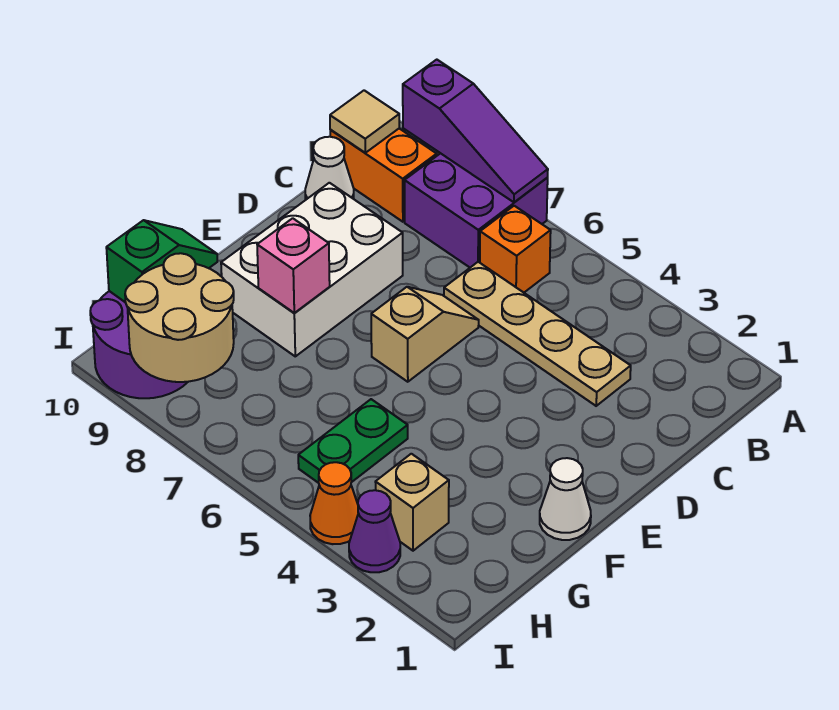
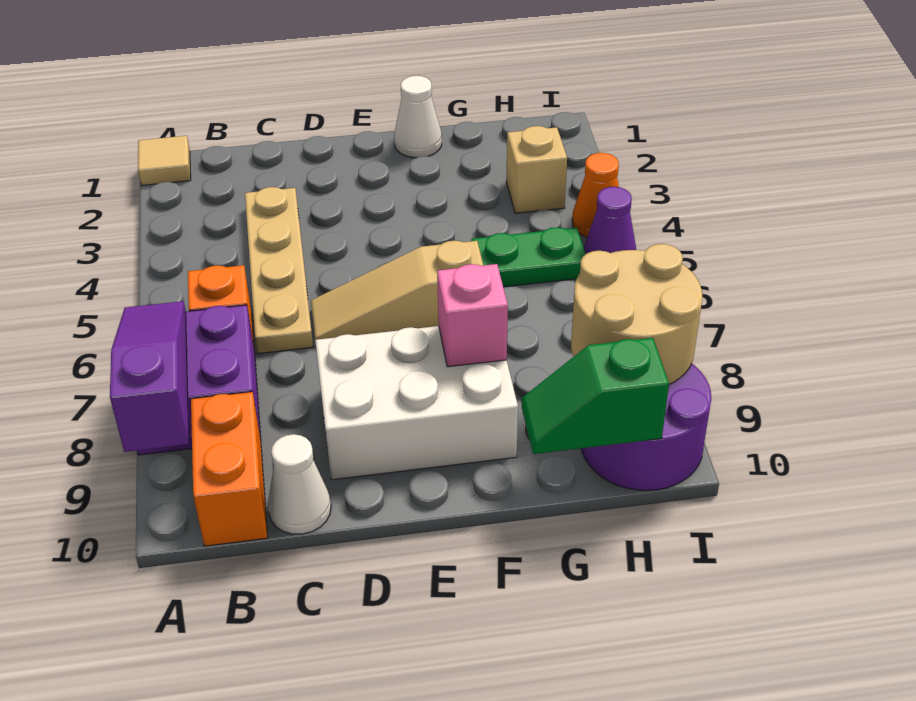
tan 1x1 tile [330,90,399,153] -> tan 1x1 tile moved to [138,136,191,186]
tan 1x2 slope [371,287,479,382] -> tan 1x3 slope [311,241,483,340]
purple 1x1 cone [349,490,400,572] -> purple 1x1 cone moved to [584,187,636,254]

